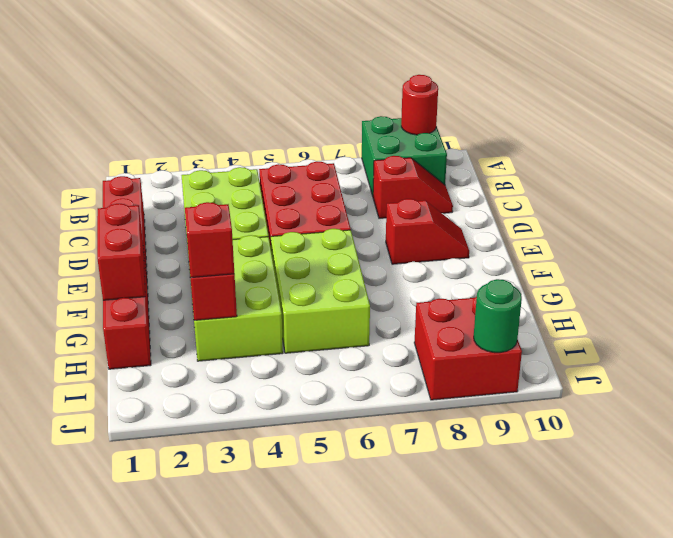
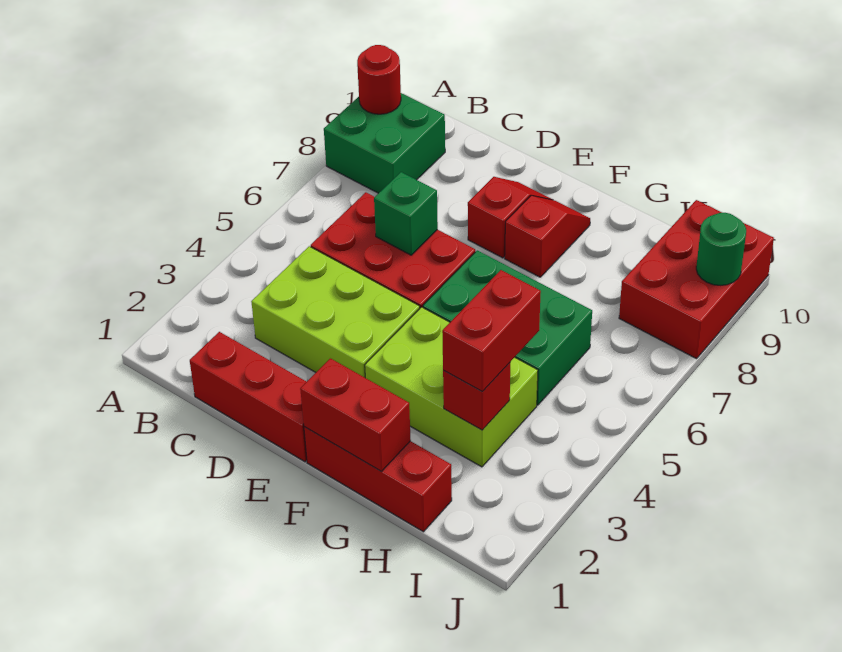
red 1x2 slope [373,156,453,218] -> red 1x2 slope moved to [505,196,590,277]
none -> green 1x1 brick [374,172,438,255]
lime 2x3 brick [271,229,370,353] -> green 2x3 brick [423,250,592,405]
red 1x1 brick [185,202,234,278] -> red 1x2 brick [442,270,541,392]
red 2x2 brick [414,296,522,400] -> red 2x3 brick [619,200,774,359]

